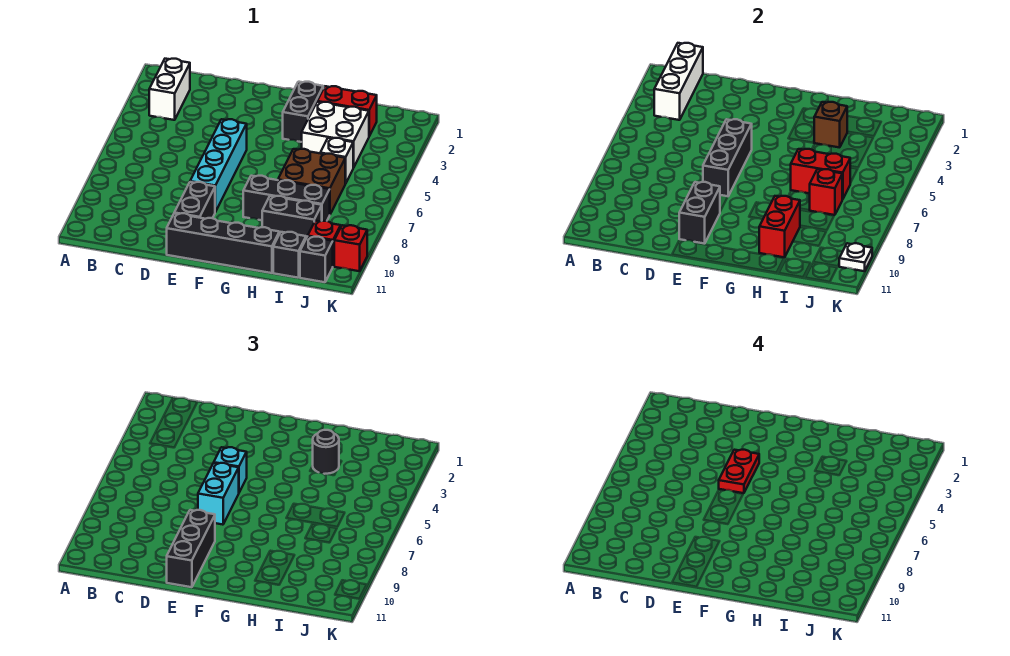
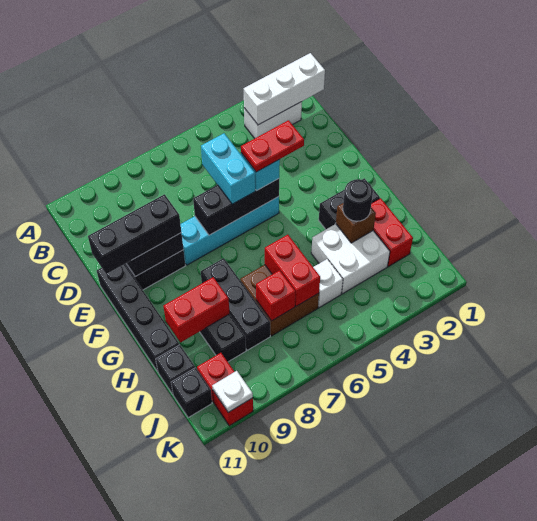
cyan 1x2 brick [198,463,239,525] -> cyan 1x2 brick turned to [201,133,255,204]

